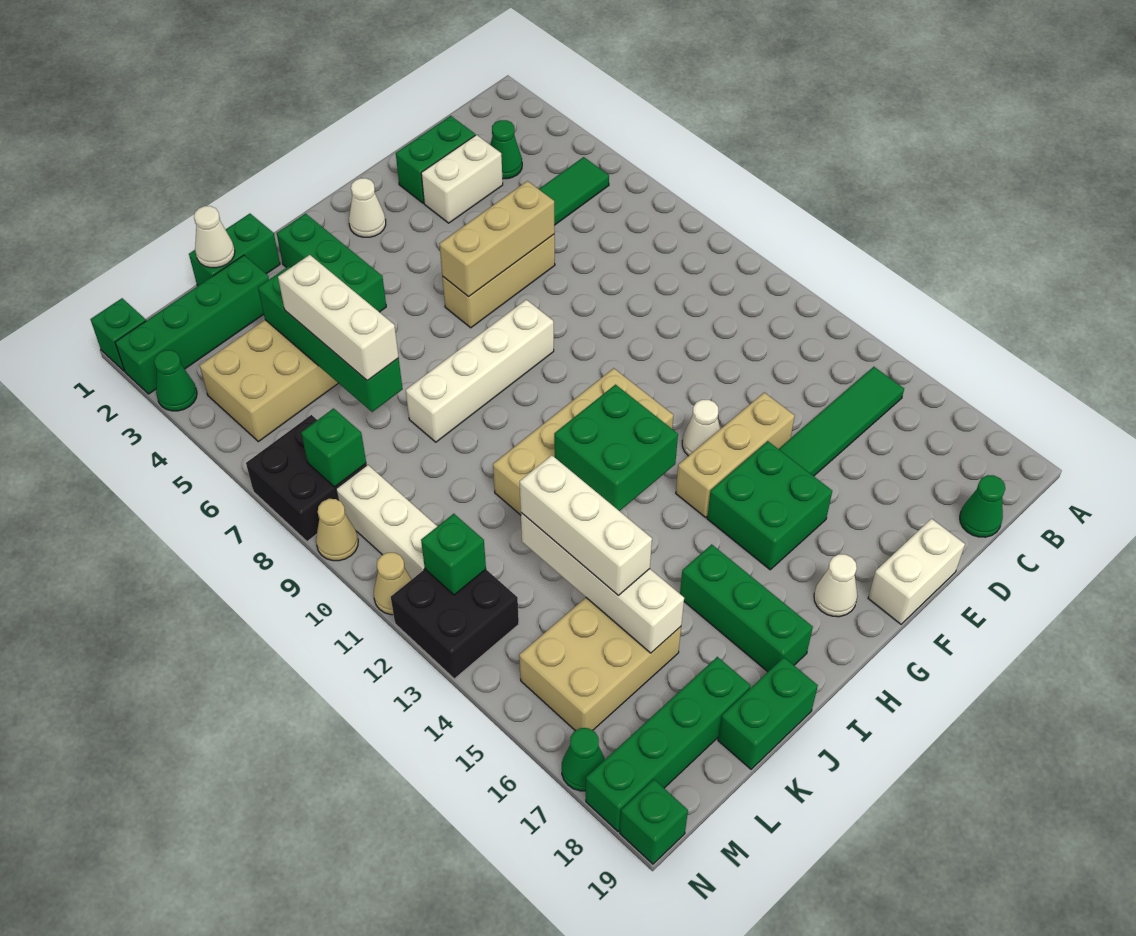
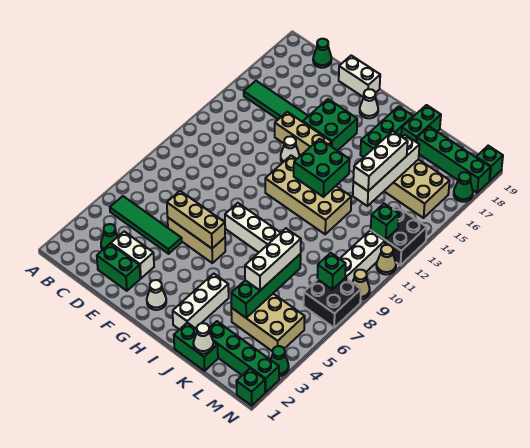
green 1x3 brick [277,214,386,312] -> white 1x3 brick [173,274,229,330]
green 1x2 brick [718,657,818,769] -> green 1x2 brick turned to [401,105,441,142]

